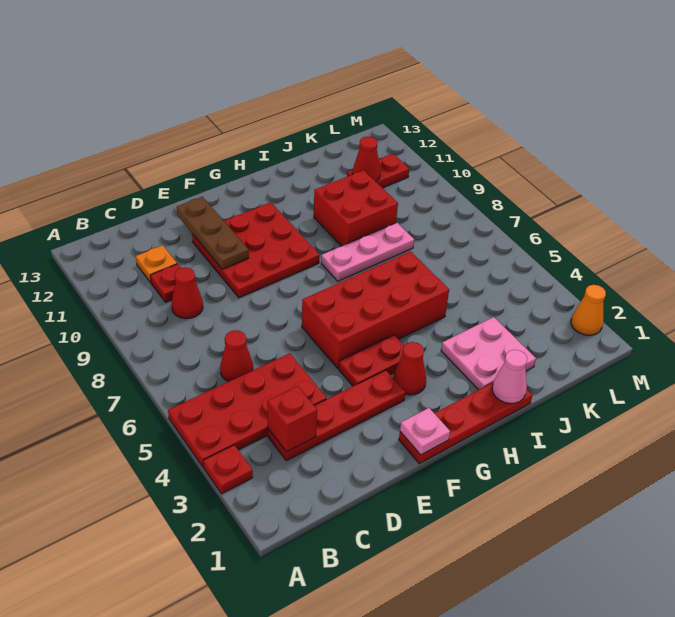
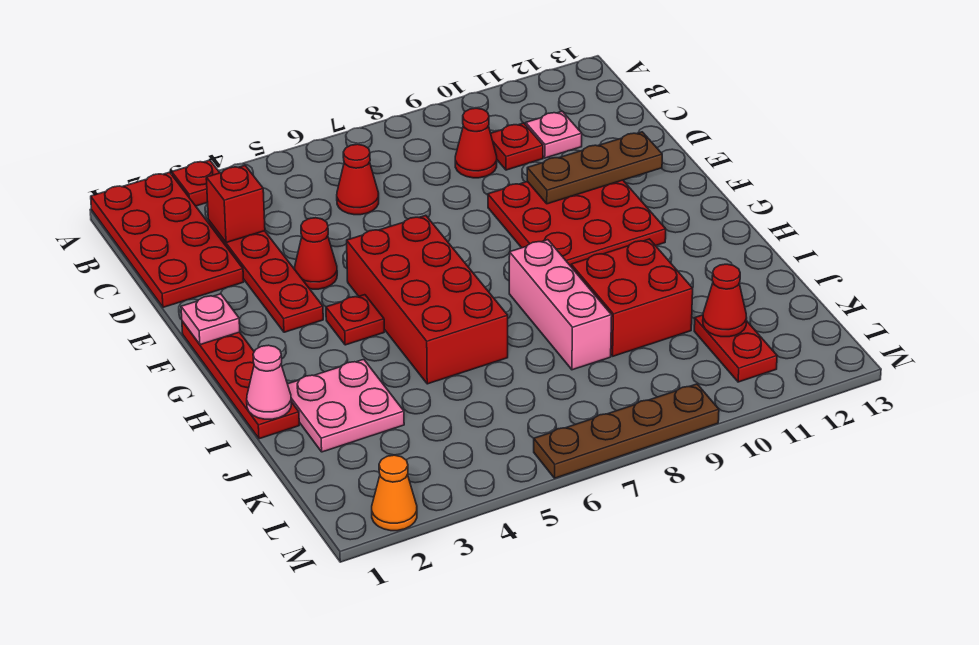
red 2x4 plate [168,353,327,467] -> red 2x4 plate moved to [91,172,244,307]
orange 1x1 plate [136,245,177,283] -> pink 1x1 plate [526,111,582,158]
red 1x2 plate [339,335,404,386] -> red 1x1 plate [326,295,384,345]
red 1x1 cone [393,342,426,395] -> red 1x1 cone moved to [295,218,337,289]
pink 1x3 plate [321,223,414,281] -> pink 1x3 brick [509,240,612,370]
none -> brown 1x4 plate [534,384,719,478]

